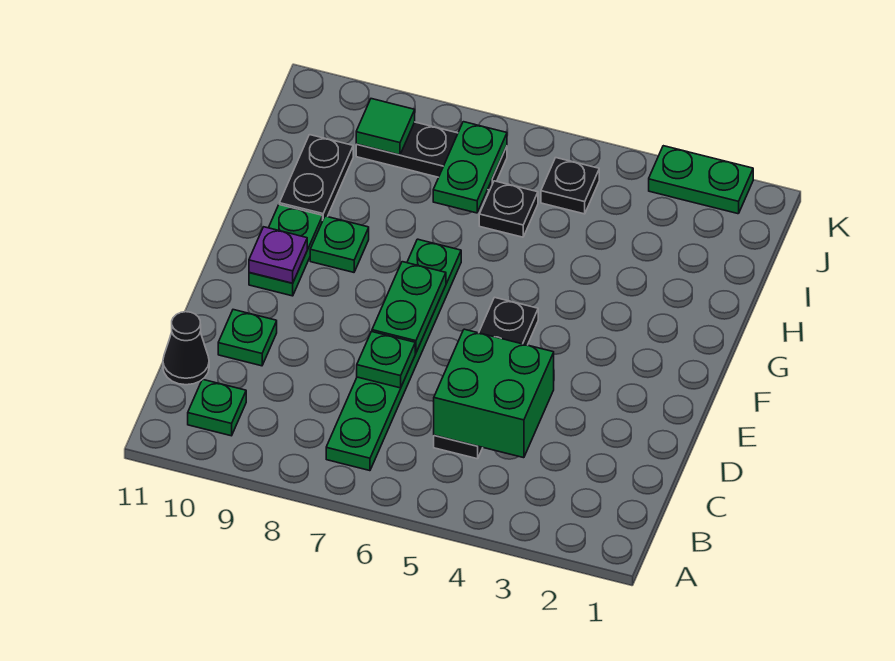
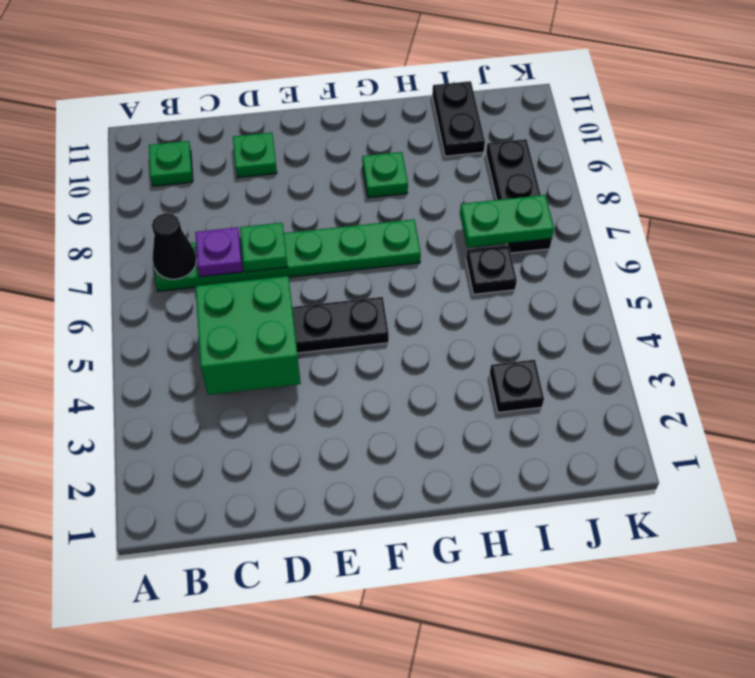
black 1x1 cone [163,312,209,385] -> black 1x1 cone moved to [152,213,197,279]
green 1x2 plate [372,262,446,353] -> none
green 1x2 plate [249,205,323,296] -> none
purple 1x1 plate [249,227,307,283] -> purple 1x1 plate moved to [195,227,243,277]
black 1x2 plate [279,135,353,219] -> black 1x2 plate turned to [432,81,485,156]
black 1x1 plate [541,158,599,214] -> black 1x1 plate moved to [490,360,544,413]
green 1x1 tile [356,99,415,155] -> none
green 1x2 plate [649,146,753,214] -> none

